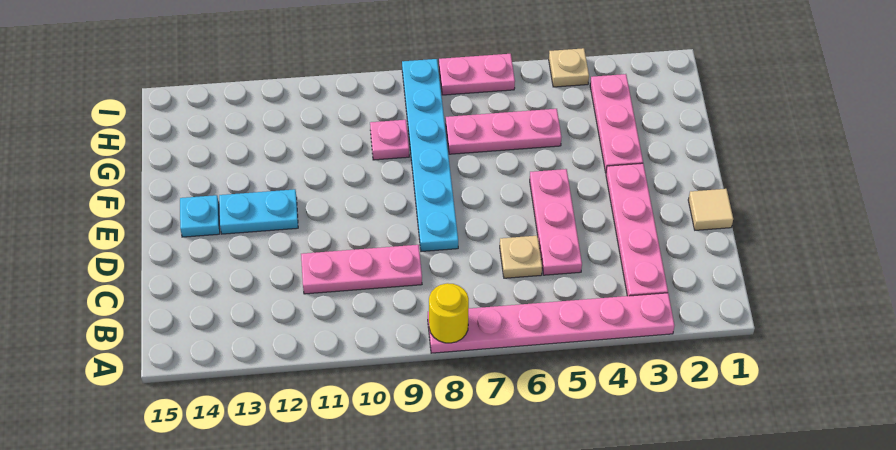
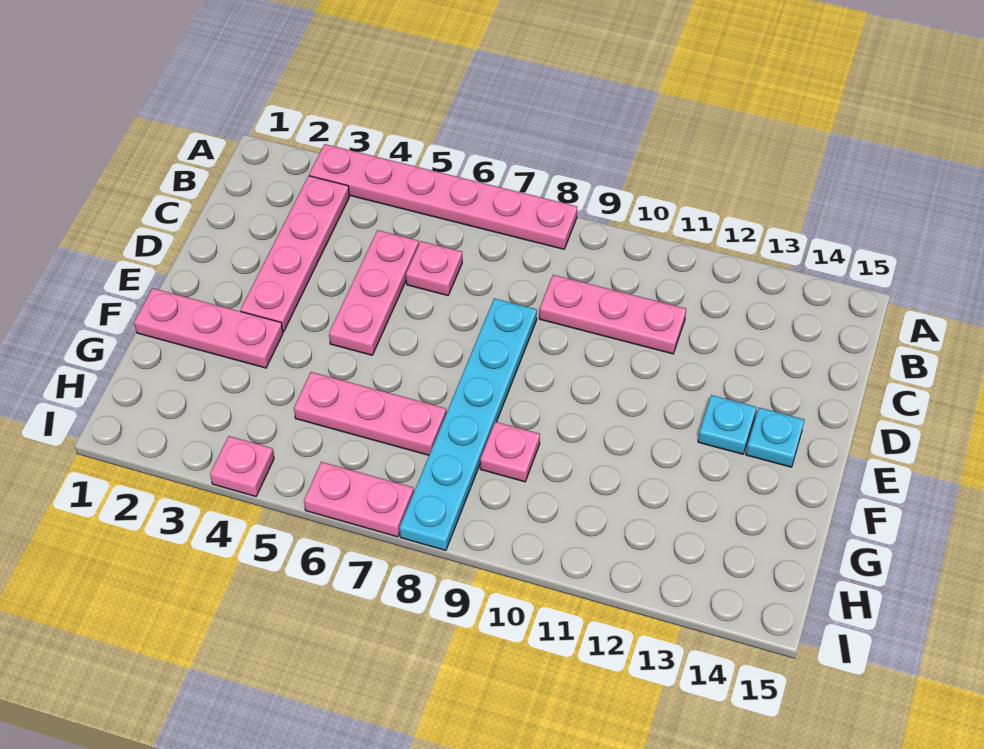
yellow 1x1 round brick [429,283,469,343] -> none
tan 1x1 plate [500,236,542,278] -> pink 1x1 plate [406,241,462,296]
tan 1x1 tile [688,189,733,230] -> none
cyan 1x2 plate [219,189,298,234] -> cyan 1x1 plate [698,395,756,454]
pink 1x3 plate [590,74,643,172] -> pink 1x3 plate turned to [134,288,283,368]
tan 1x1 plate [549,48,589,87] -> pink 1x1 plate [210,436,274,496]

